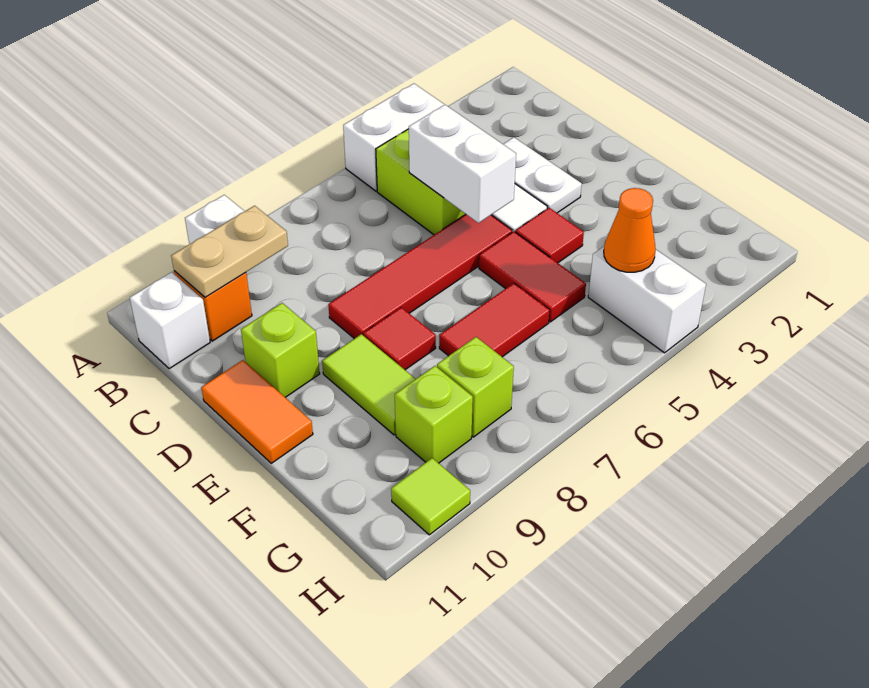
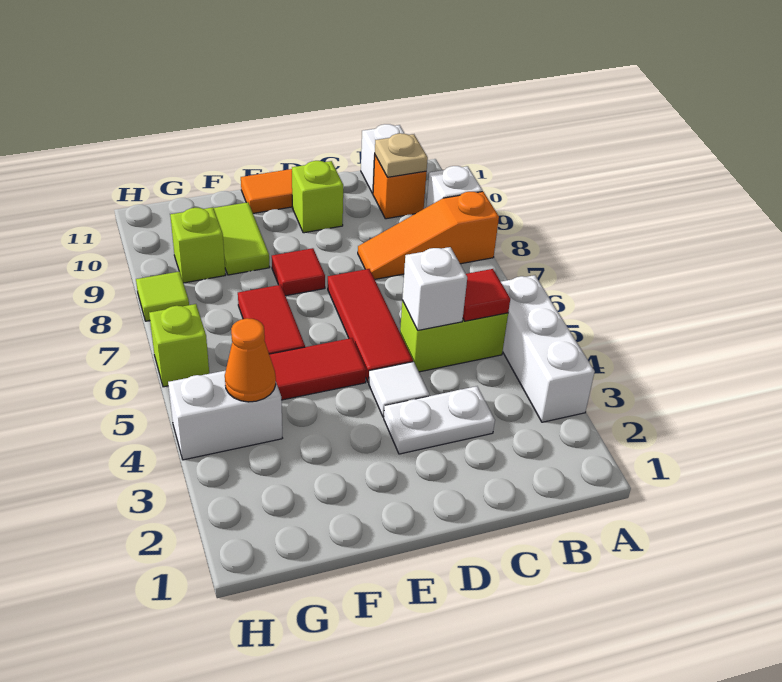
white 1x2 brick [343,84,445,191] -> white 1x3 brick [501,275,595,422]
none -> orange 1x3 slope [358,192,499,279]
tan 1x2 plate [171,206,288,297] -> tan 1x1 plate [375,133,428,177]
white 1x2 brick [409,105,516,223] -> white 1x1 brick [402,247,467,330]
red 1x4 tile [328,214,512,339] -> red 1x3 tile [328,269,413,382]
red 1x1 tile [516,208,584,263] -> red 1x1 tile moved to [463,269,510,321]
lime 1x2 tile [322,334,415,435] -> lime 1x2 tile turned to [214,202,270,275]
lime 1x1 brick [437,337,514,437] -> lime 1x1 brick moved to [149,304,209,387]
lime 1x1 tile [391,458,470,535] -> lime 1x1 tile moved to [136,271,189,321]

